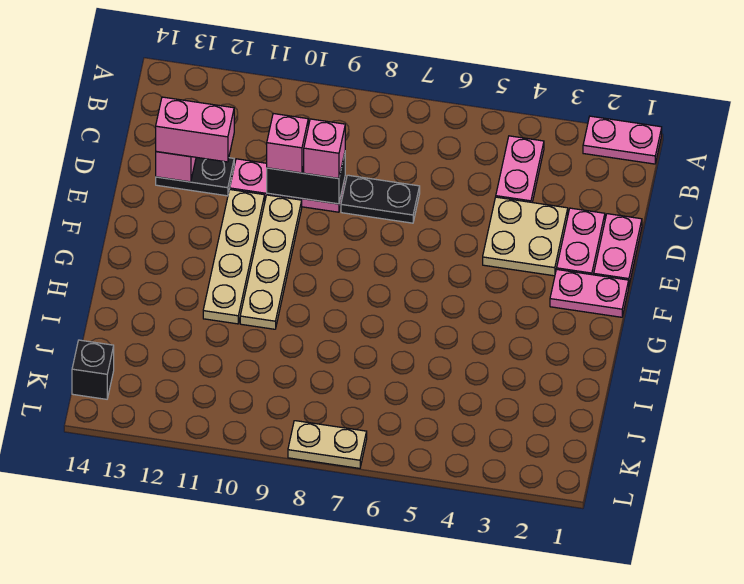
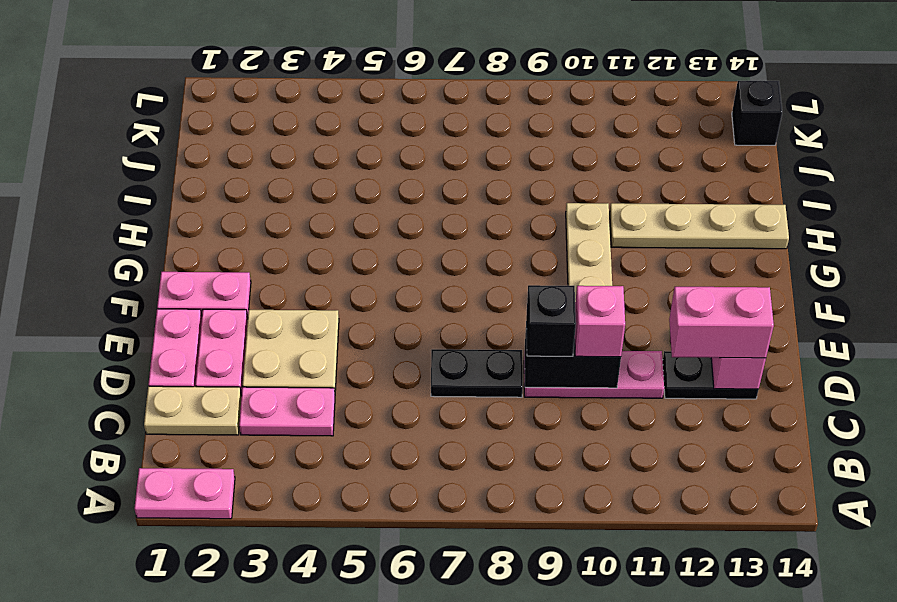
pink 1x2 plate [496,136,544,202] -> pink 1x2 plate turned to [239,387,335,436]
pink 1x1 brick [304,119,345,178] -> black 1x1 brick [526,285,576,356]
tan 1x4 plate [203,189,265,324] -> tan 1x4 plate turned to [610,203,789,249]
tan 1x2 plate [288,421,367,468] -> tan 1x2 plate moved to [144,386,242,435]

